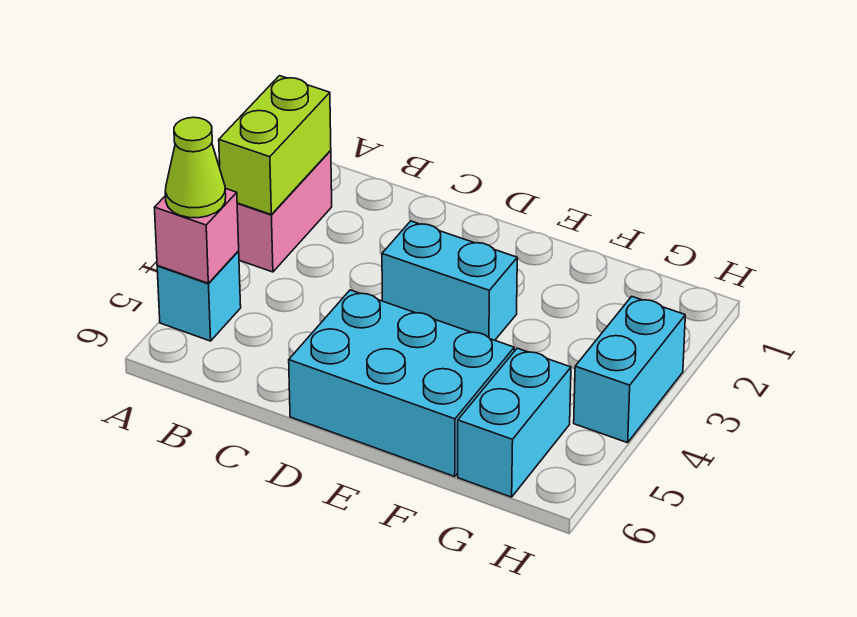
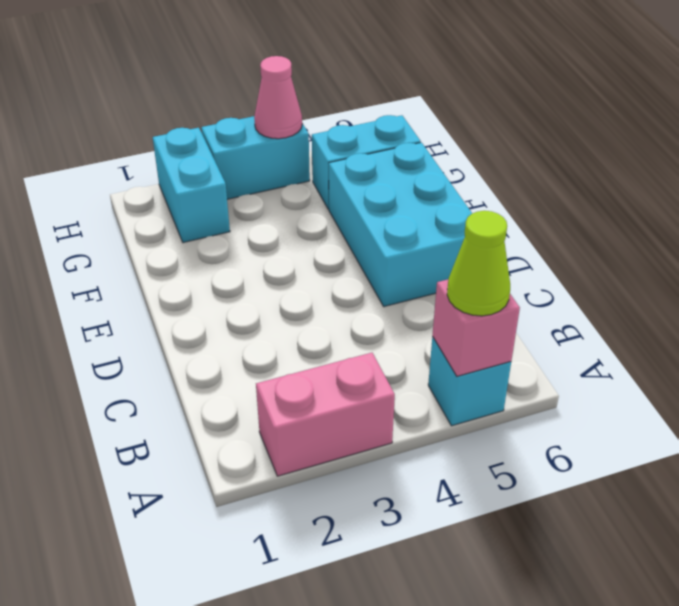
lime 1x2 brick [219,76,331,214] -> none
cyan 1x2 brick [382,221,517,340] -> cyan 1x2 brick moved to [153,128,230,243]
none -> pink 1x1 cone [254,56,302,139]

